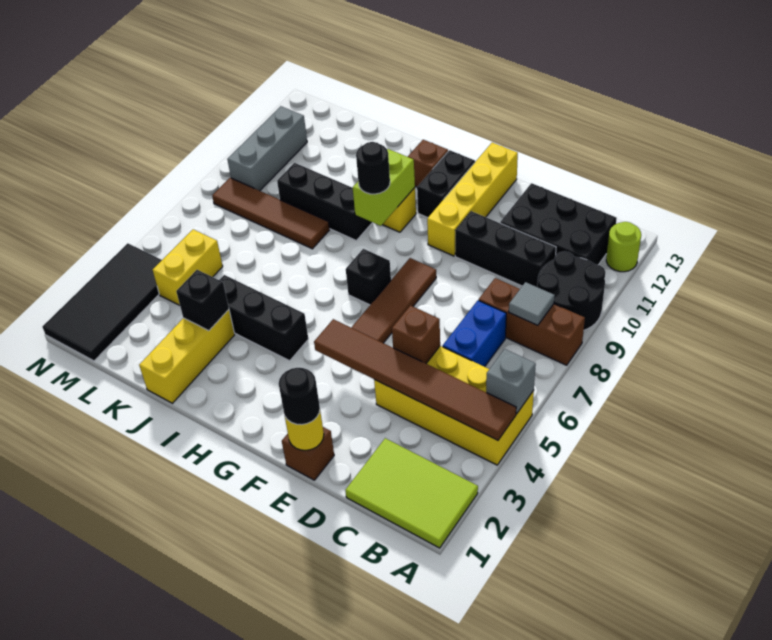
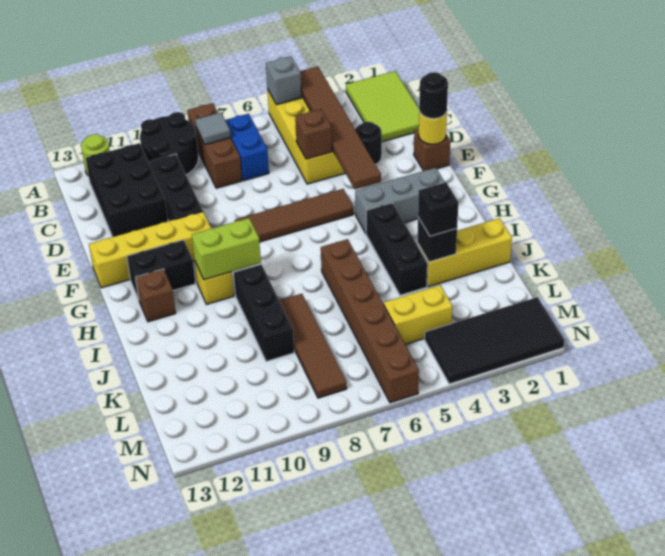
blue 1x2 brick [443,300,506,367] -> blue 1x2 brick turned to [225,114,269,181]
black 1x1 brick [346,249,391,305] -> black 1x1 brick moved to [418,182,458,236]
black 1x1 round brick [356,142,390,194] -> black 1x1 round brick moved to [355,122,382,164]
none -> brown 1x6 brick [321,239,419,403]
grey 1x3 brick [227,106,307,191] -> grey 1x3 brick moved to [355,168,445,233]

